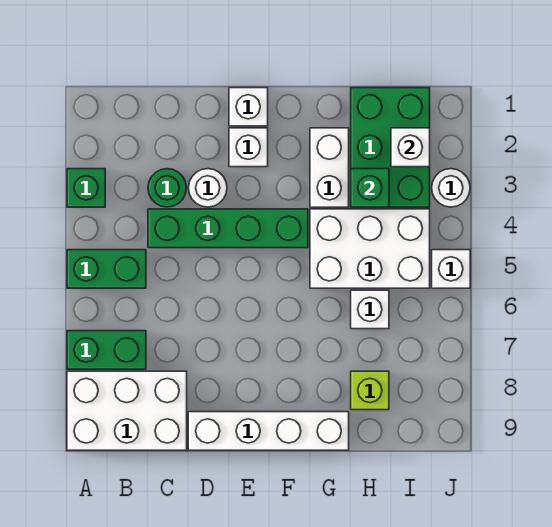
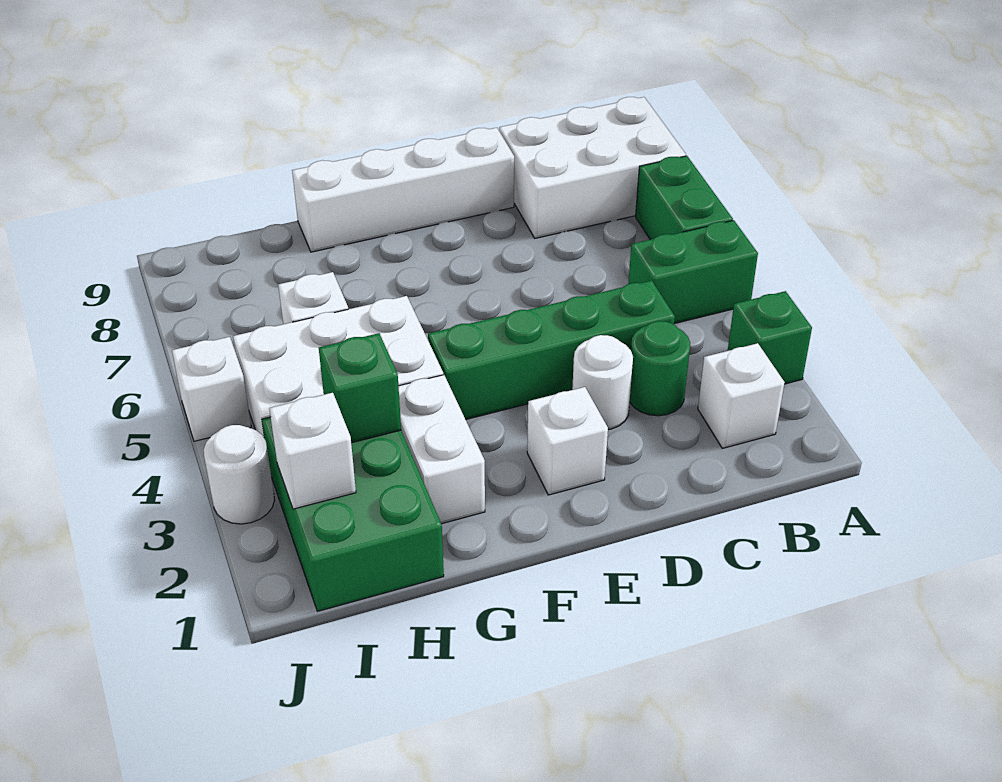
green 1x2 brick [67,331,146,369] -> green 1x2 brick turned to [636,156,733,240]
white 1x1 brick [229,88,268,126] -> white 1x1 brick moved to [698,343,785,448]
lime 1x1 brick [351,371,389,410] -> none

